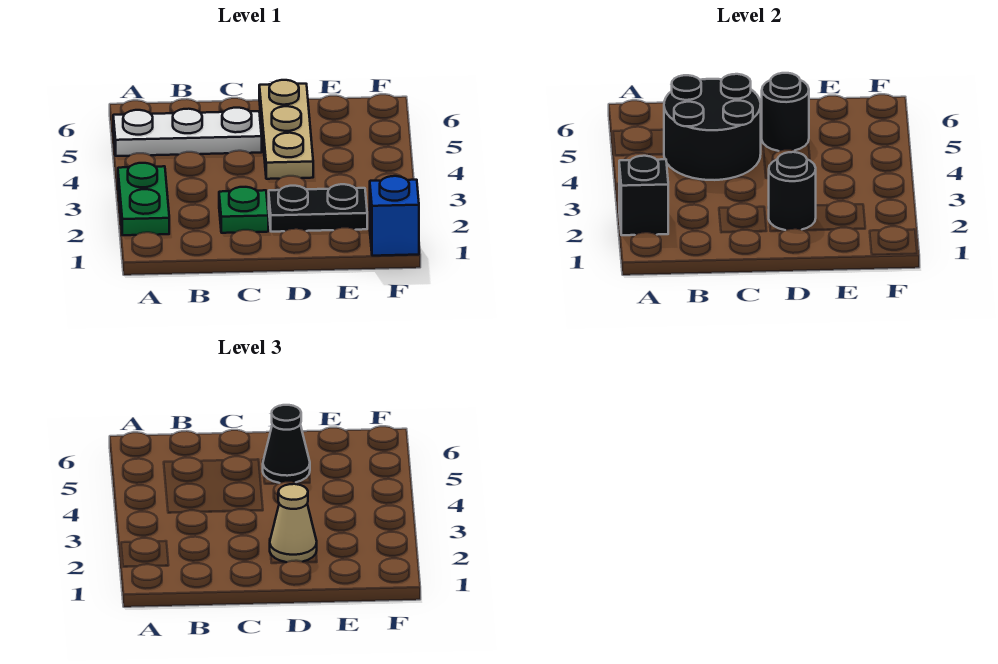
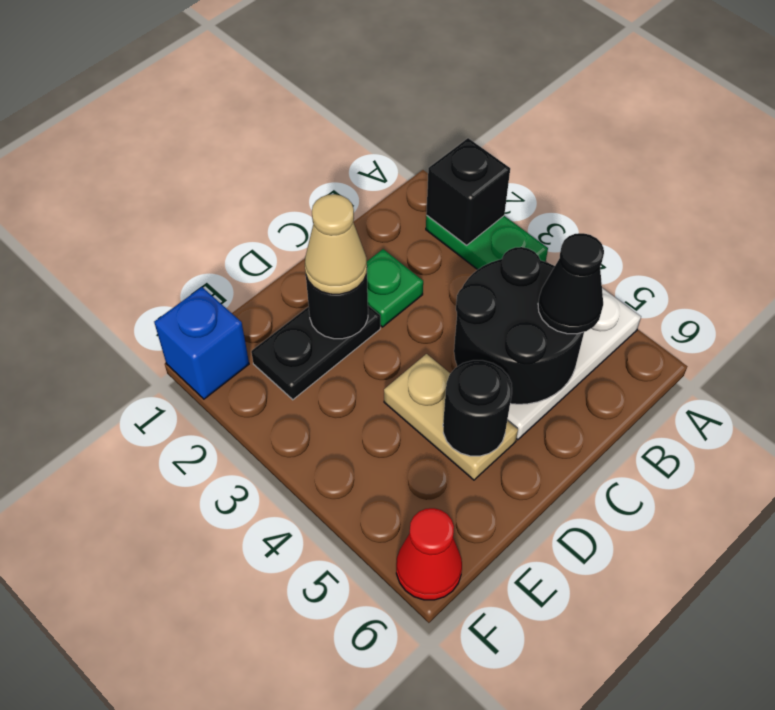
tan 1x3 plate [259,80,313,179] -> tan 1x2 plate [384,354,518,480]
black 1x1 cone [263,405,310,483] -> black 1x1 cone moved to [538,233,604,334]
none -> red 1x1 cone [396,508,462,600]

